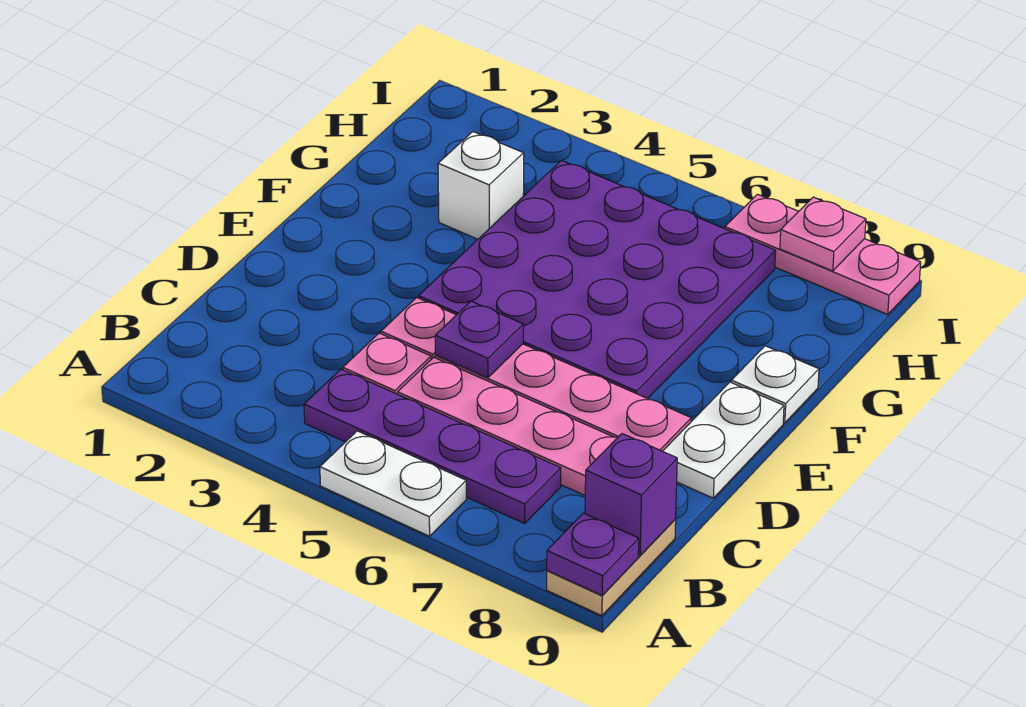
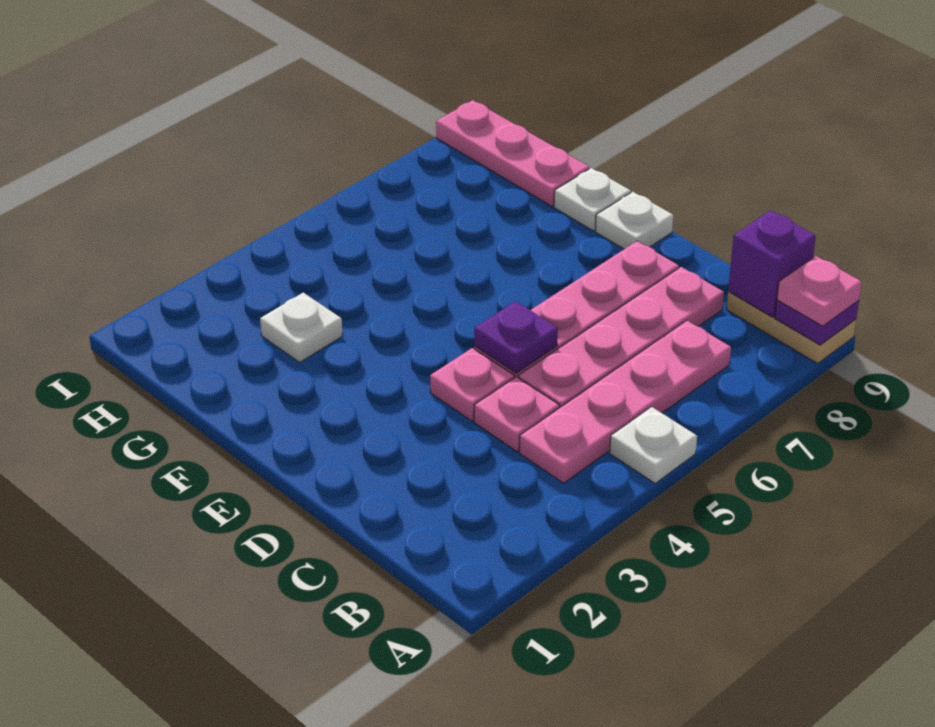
white 1x2 plate [320,431,466,536] -> white 1x1 plate [610,407,697,483]
purple 1x4 plate [304,369,561,523] -> pink 1x4 plate [519,321,731,483]
white 1x2 plate [663,382,784,498] -> white 1x1 plate [595,192,673,249]
purple 4x4 plate [419,161,776,399] -> none
white 1x1 brick [438,132,524,239] -> white 1x1 plate [260,293,343,362]
pink 1x3 plate [725,194,921,314] -> pink 1x3 plate turned to [436,100,589,206]
pink 1x1 plate [780,197,866,271] -> pink 1x1 plate moved to [777,256,862,326]

